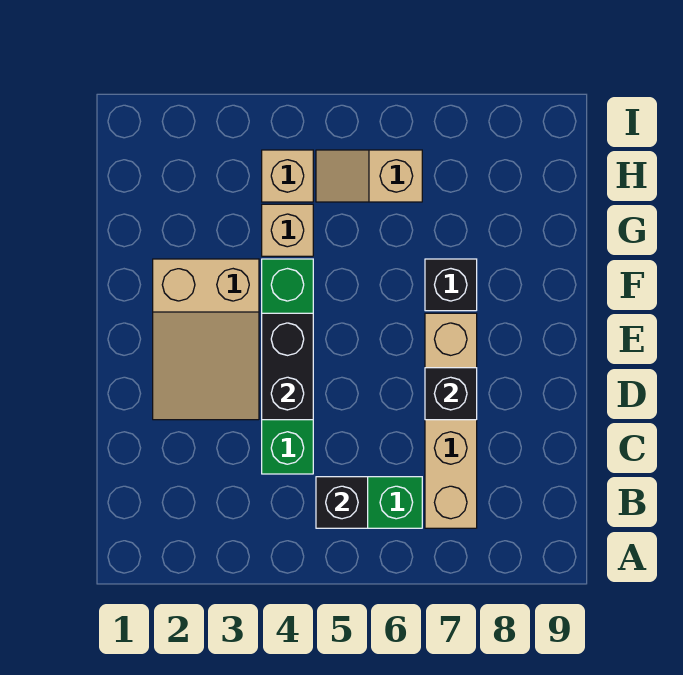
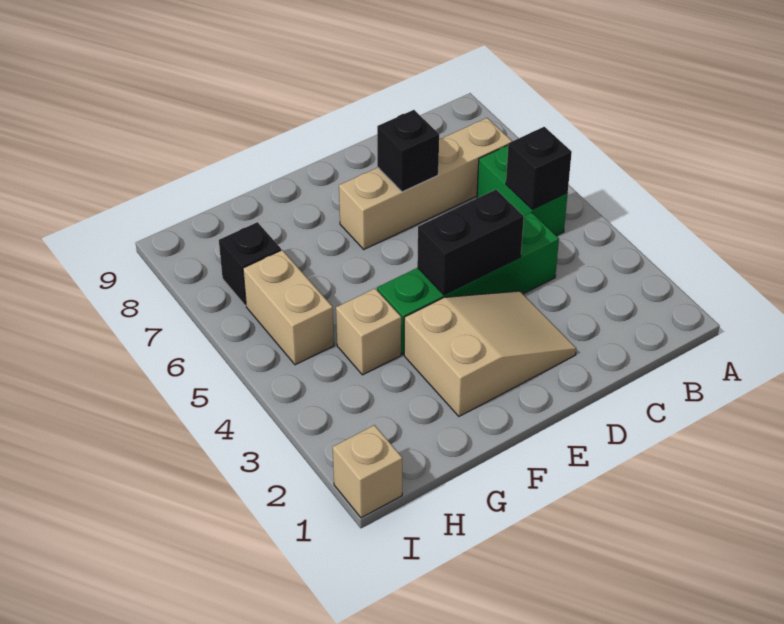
black 1x1 brick [425,259,477,311] -> black 1x1 brick moved to [219,222,281,306]
tan 1x1 brick [262,150,313,202] -> tan 1x1 brick moved to [333,425,402,518]
tan 1x2 slope [316,150,422,202] -> tan 1x2 brick [243,250,334,365]

